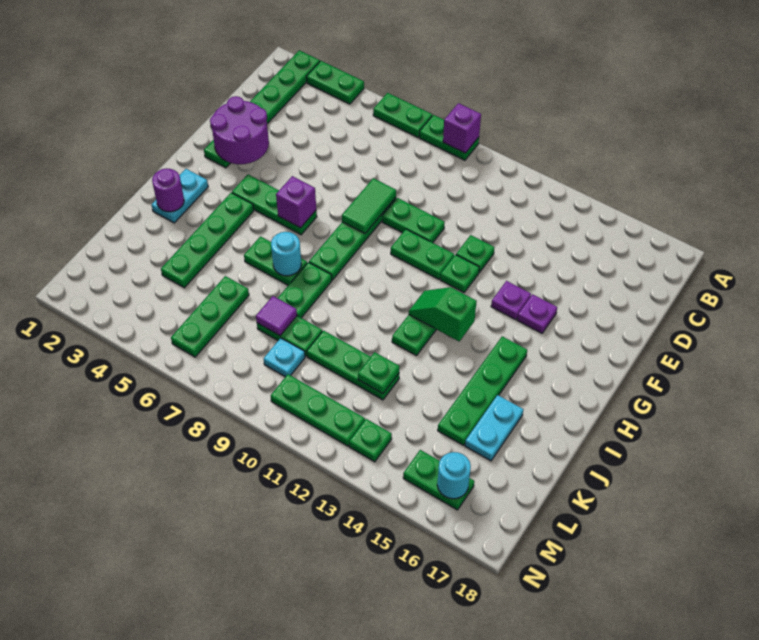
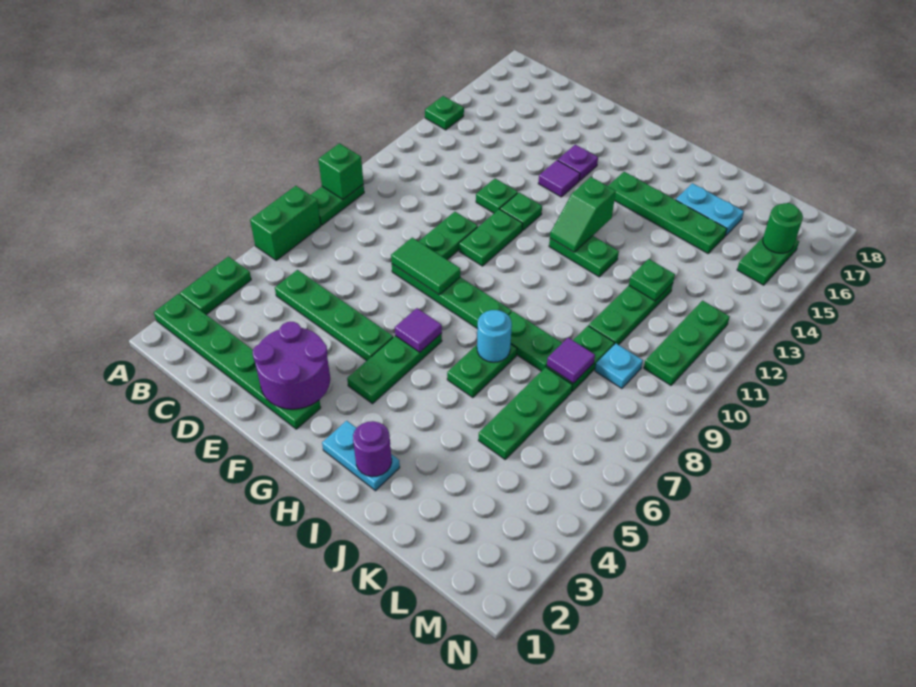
green 1x2 plate [373,93,432,137] -> green 1x2 brick [250,186,321,260]
purple 1x1 brick [443,103,481,153] -> green 1x1 brick [318,143,364,199]
purple 1x1 plate [491,281,531,320] -> purple 1x1 tile [538,160,580,197]
purple 1x1 brick [276,176,316,228] -> purple 1x1 tile [395,308,442,352]
green 1x4 plate [161,193,254,288] -> green 1x4 plate moved to [275,270,393,361]
green 1x3 plate [171,276,249,357] -> green 1x3 plate turned to [479,367,572,459]
green 1x1 plate [349,419,392,462] -> green 1x1 plate moved to [425,96,464,130]
cyan 1x1 round brick [437,452,471,499] -> green 1x1 round brick [763,203,803,253]

